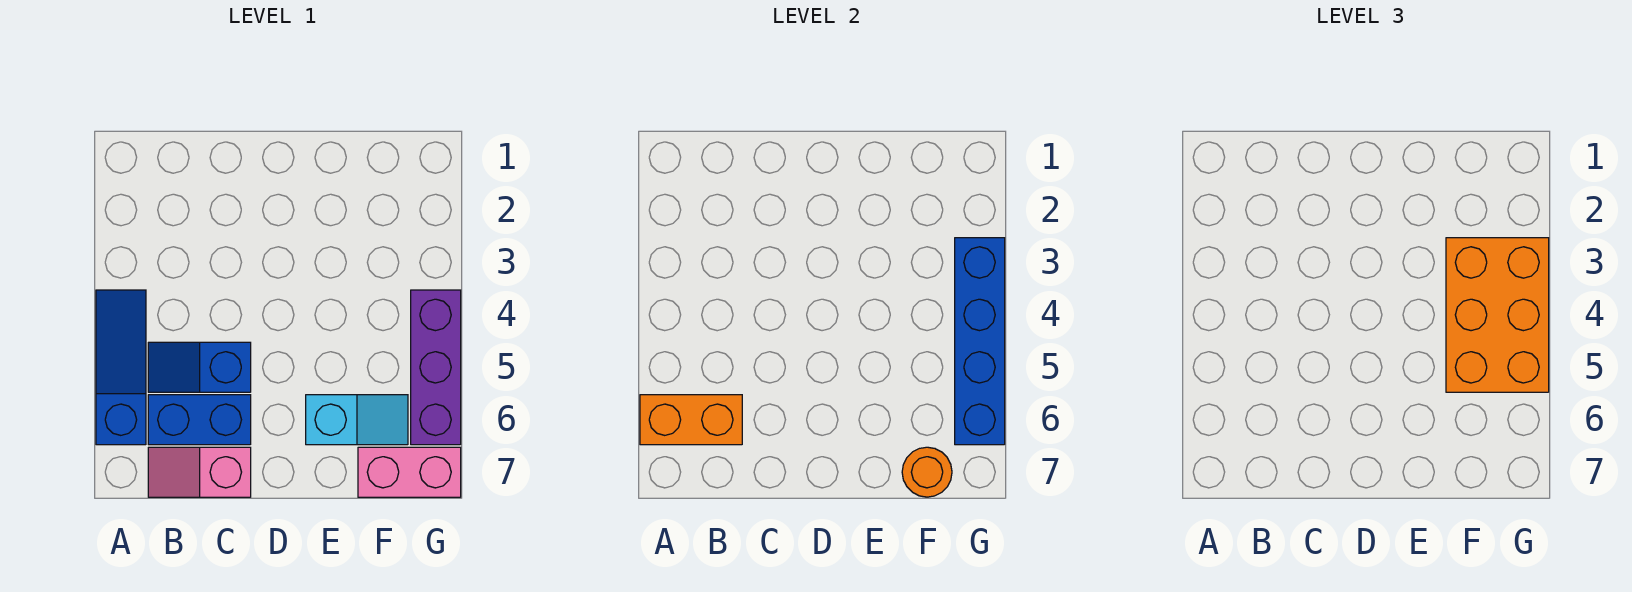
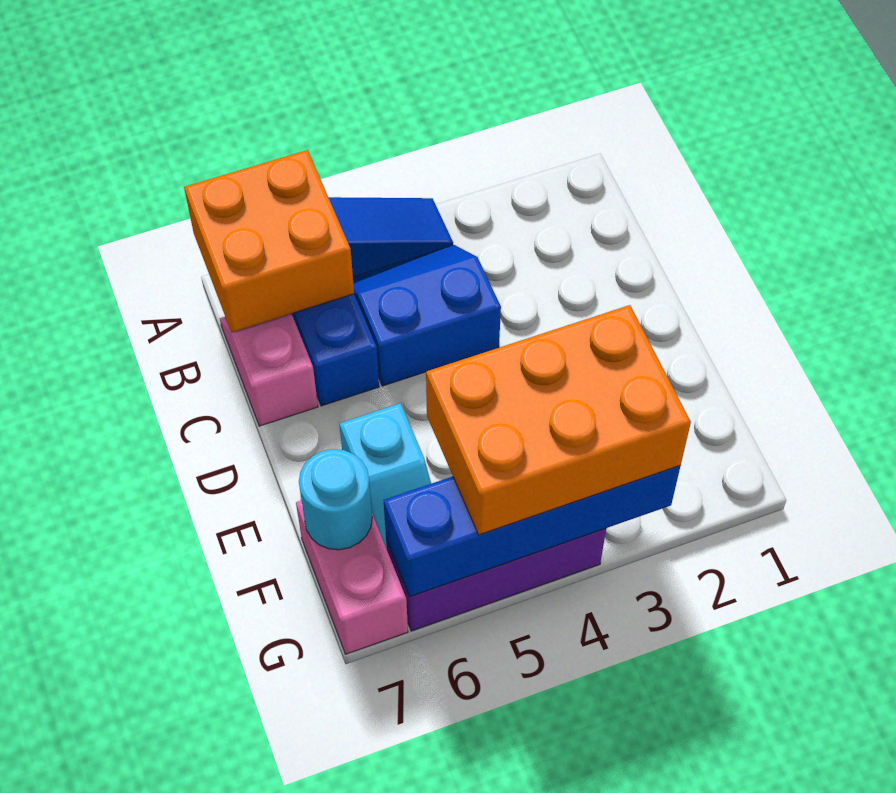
orange 1x2 brick [640,395,742,445] -> orange 2x2 brick [184,150,354,332]
blue 1x2 slope [148,342,251,392] -> blue 2x2 slope [353,245,501,386]
orange 1x1 round brick [902,447,952,497] -> cyan 1x1 round brick [299,449,372,550]

